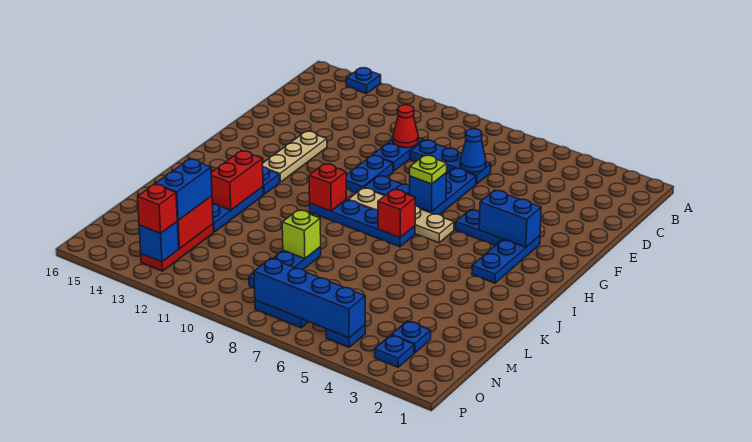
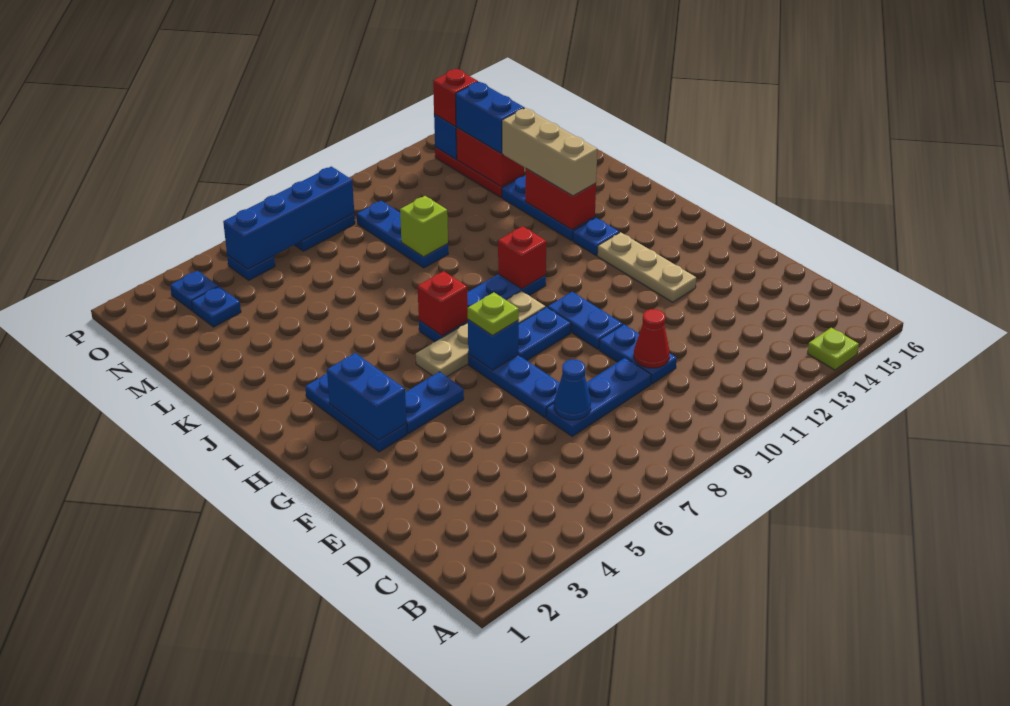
blue 1x1 plate [346,68,381,94] -> lime 1x1 plate [807,328,859,370]
blue 1x2 brick [479,190,541,247] -> blue 1x2 brick turned to [327,353,406,441]
none -> tan 1x3 brick [502,108,597,196]

